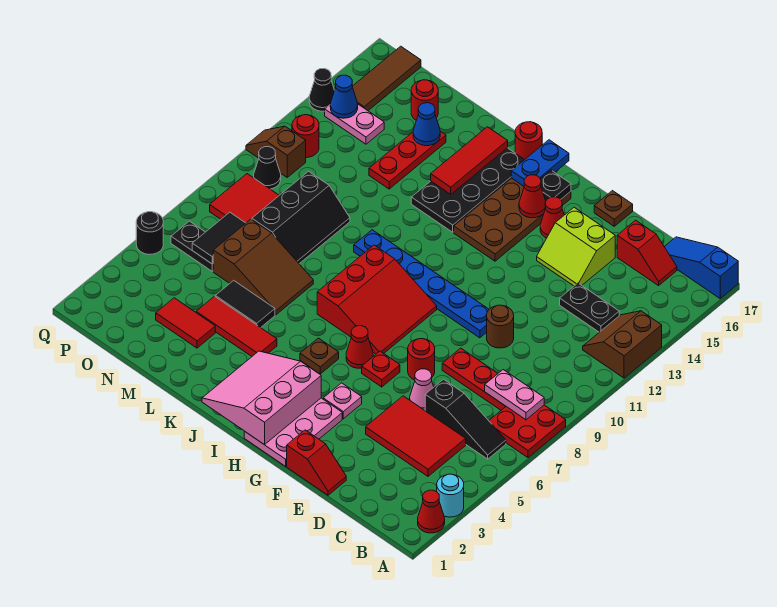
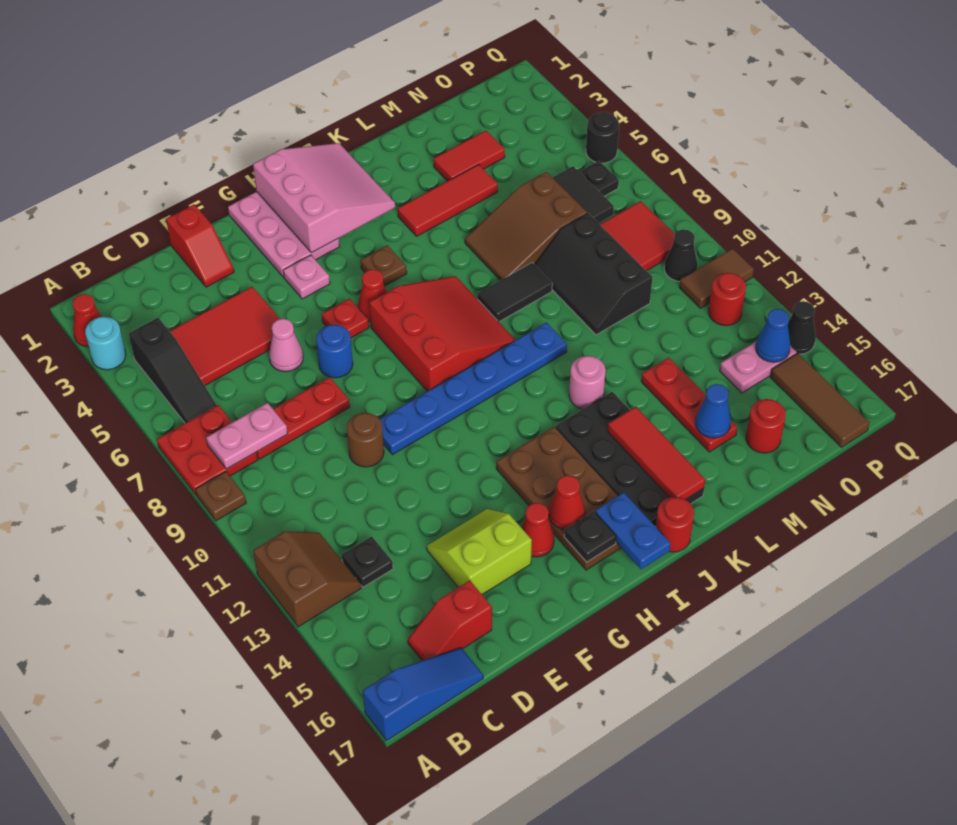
black 1x3 slope [425,379,506,459] -> black 1x3 slope turned to [129,318,217,423]
black 1x2 plate [560,283,619,332] -> black 1x1 plate [342,536,393,587]
red 1x2 slope [287,430,346,495] -> red 1x2 slope turned to [166,204,234,287]
red 1x1 round brick [408,339,435,380] -> blue 1x1 round brick [316,325,353,378]
brown 1x1 plate [594,191,633,226] -> brown 1x1 plate moved to [196,472,246,521]
red 3x3 slope [317,245,437,354] -> red 3x3 slope turned to [369,276,515,391]
none -> pink 1x1 round brick [569,356,606,409]
black 1x2 tile [215,280,275,328] -> black 1x2 tile moved to [478,263,552,322]
brown 1x2 slope [246,126,306,177] -> brown 1x2 tile [679,249,754,308]

